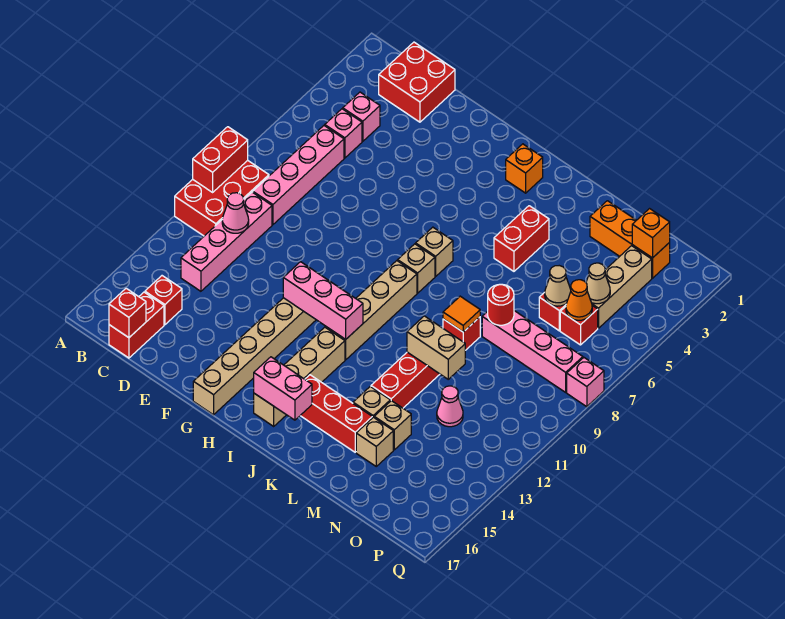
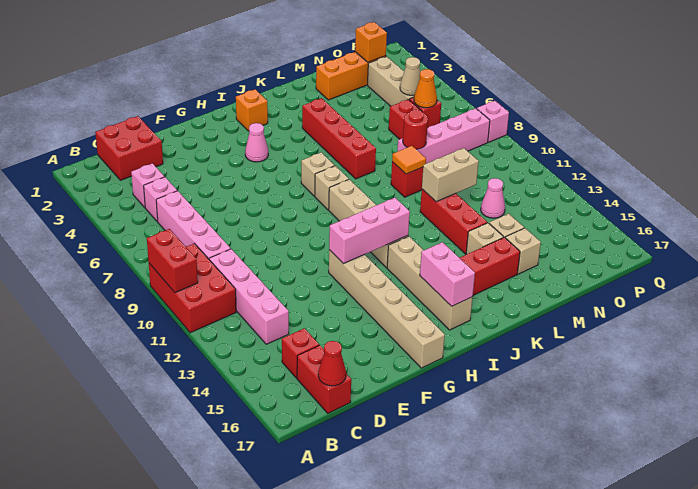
pink 1x1 cone [222,193,249,233] -> pink 1x1 cone moved to [245,123,268,162]
red 1x1 brick [109,288,146,338] -> red 1x1 cone [318,341,346,386]
pink 1x2 brick [254,357,312,420] -> pink 1x2 brick turned to [420,242,475,306]
red 1x2 brick [494,206,549,271] -> red 1x4 brick [302,98,376,179]
tan 1x1 cone [545,266,571,306] -> none

